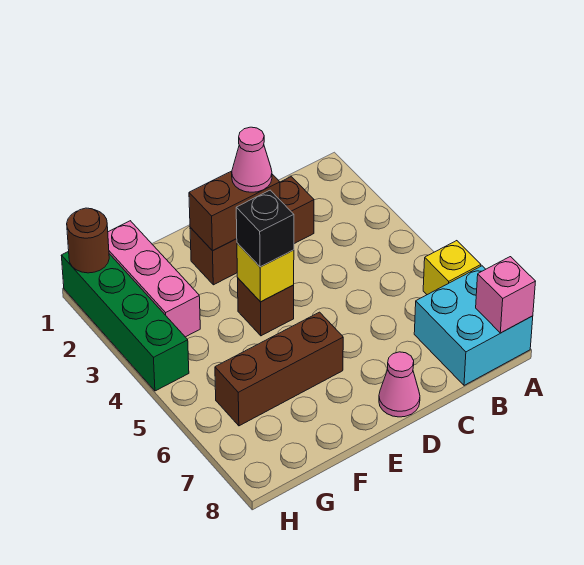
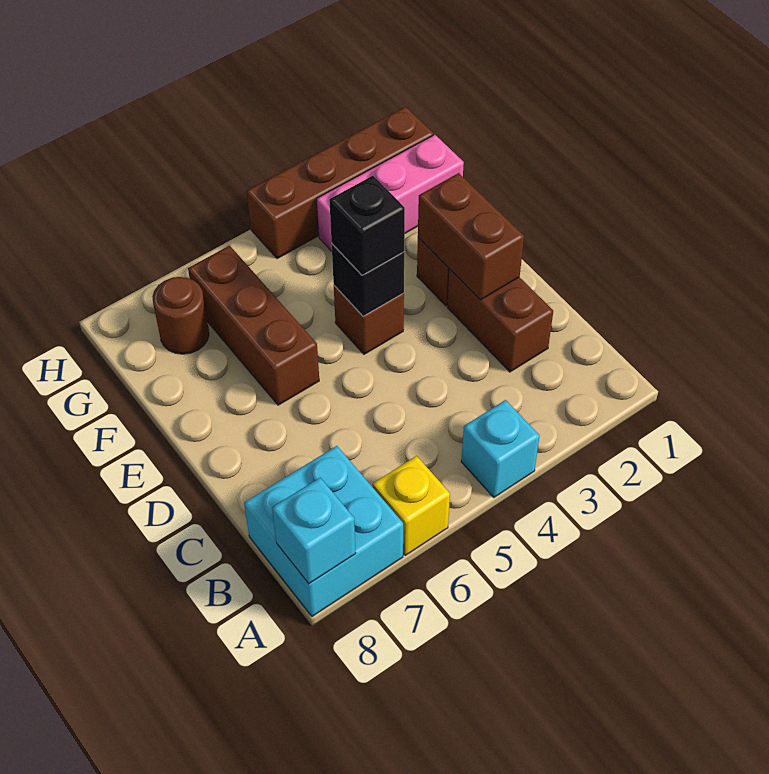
none -> cyan 1x1 brick [461,400,539,497]
pink 1x1 brick [476,257,536,333] -> cyan 1x1 brick [272,478,356,584]
pink 1x1 cone [232,127,272,192] -> none
pink 1x1 cone [379,352,420,417] -> none
yellow 1x1 brick [237,243,294,302] -> black 1x1 brick [332,244,404,316]
green 1x4 brick [61,251,189,391] -> brown 1x4 brick [247,107,434,259]
brown 1x1 round brick [67,208,109,273] -> brown 1x1 round brick moved to [152,277,209,354]

